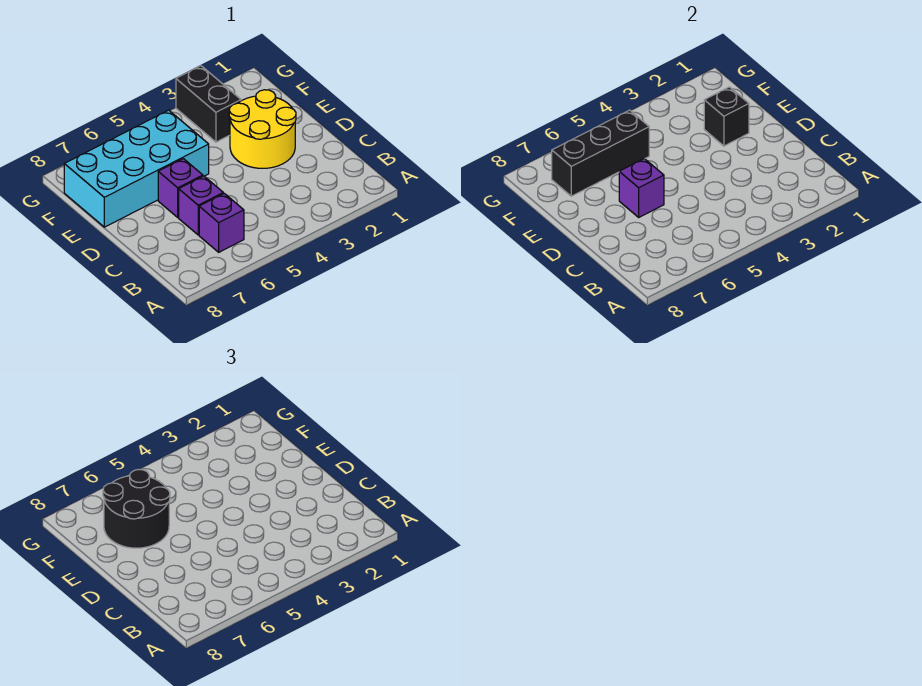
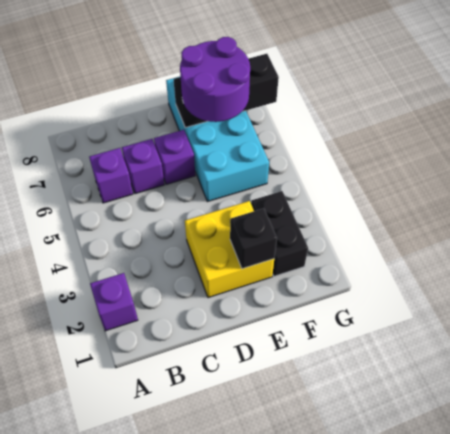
yellow 2x2 round brick [229,90,296,168] -> yellow 2x2 brick [185,201,274,298]
purple 1x1 brick [619,159,664,217] -> purple 1x1 brick moved to [90,273,138,331]
black 2x2 round brick [103,469,170,548] -> purple 2x2 round brick [180,37,250,122]
black 1x2 brick [176,66,241,142] -> black 1x2 brick turned to [251,191,308,276]
black 1x3 brick [552,110,649,196] -> black 1x3 brick turned to [174,54,279,128]

